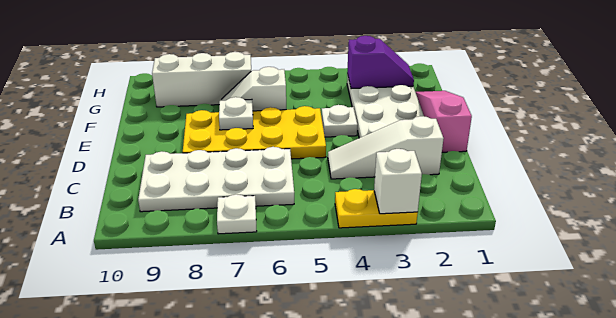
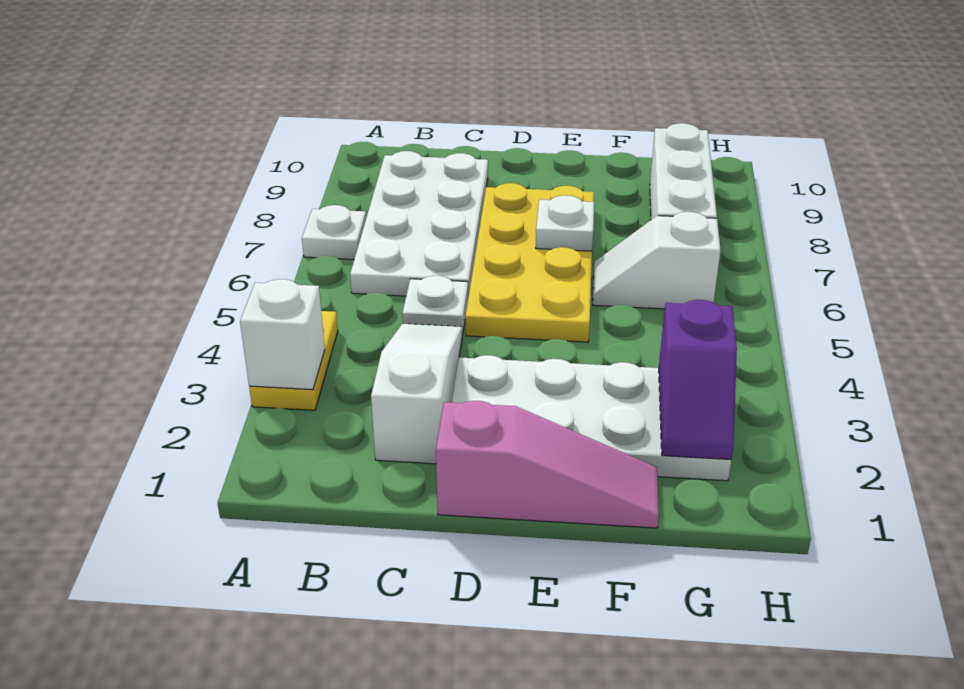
white 1x1 plate [322,105,357,137] -> white 1x1 plate moved to [402,276,468,335]
white 1x2 slope [221,67,286,111] -> white 1x2 slope turned to [593,212,721,309]

